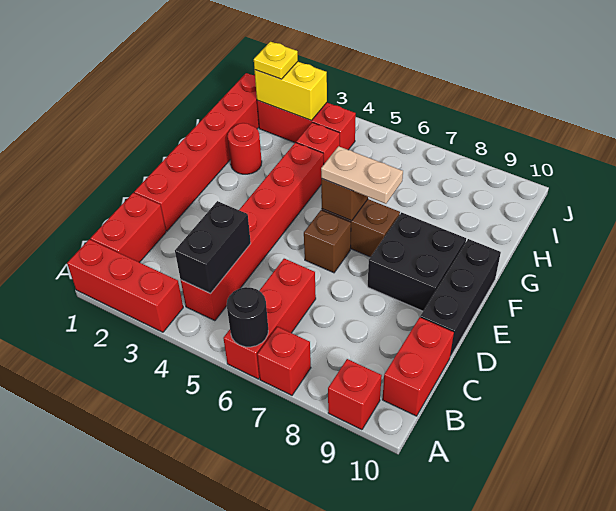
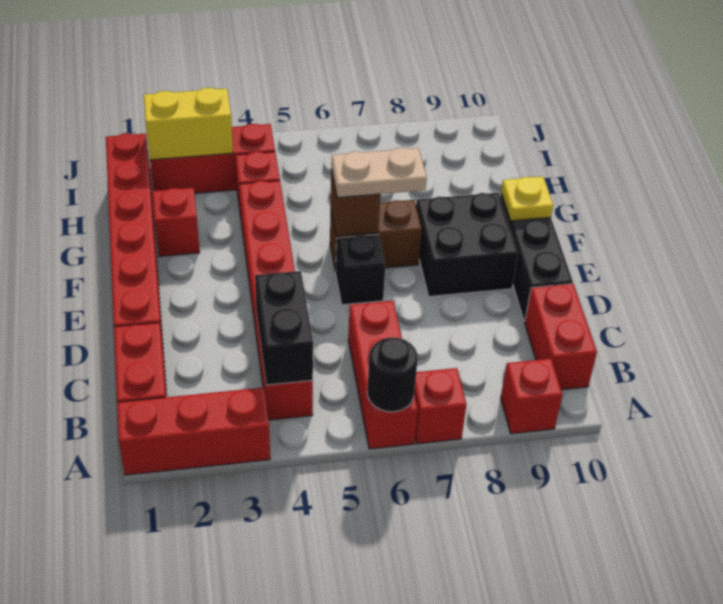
brown 1x1 brick [304,210,351,273] -> black 1x1 brick [336,234,385,305]
red 1x1 round brick [228,123,262,174] -> red 1x1 brick [152,188,200,256]
yellow 1x1 plate [254,42,298,79] -> yellow 1x1 plate moved to [501,177,553,221]

